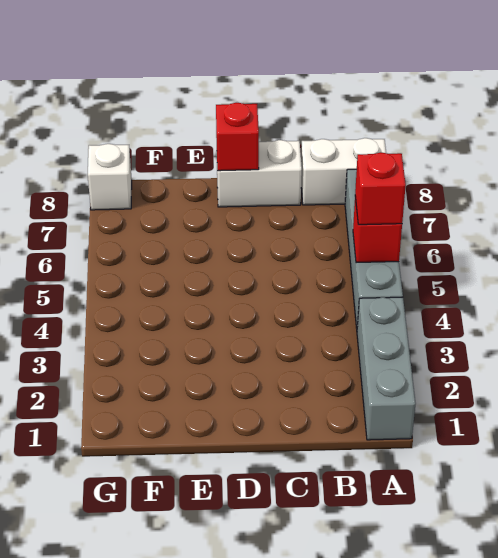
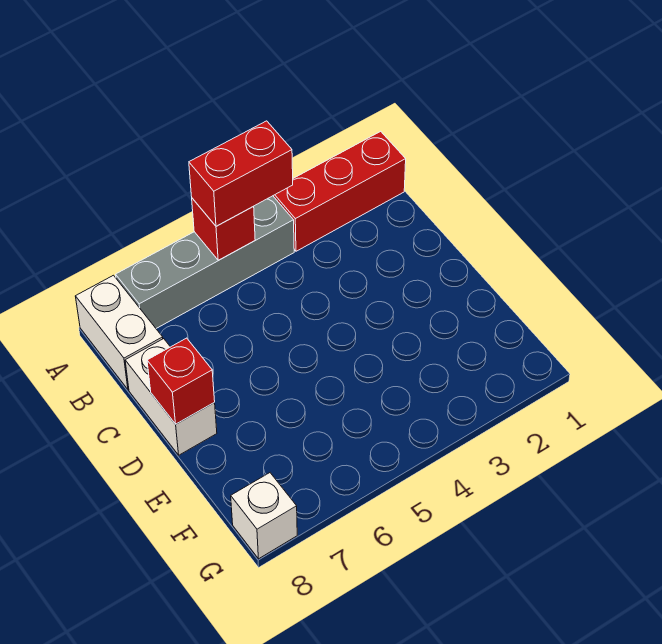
grey 1x3 brick [357,297,416,440] -> red 1x3 brick [273,131,406,251]
red 1x1 brick [355,152,406,225] -> red 1x2 brick [189,121,293,226]

